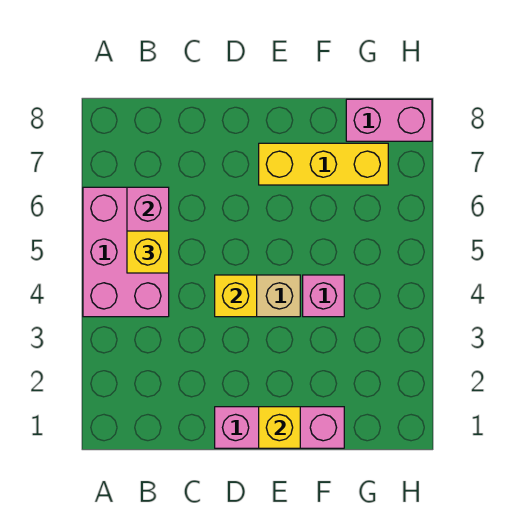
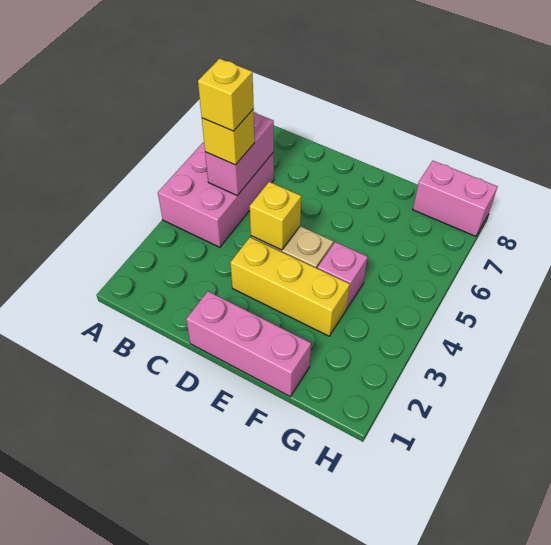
yellow 1x1 brick [259,407,300,448] -> yellow 1x1 brick moved to [198,59,254,131]
yellow 1x3 brick [259,143,388,185] -> yellow 1x3 brick moved to [230,237,350,336]

